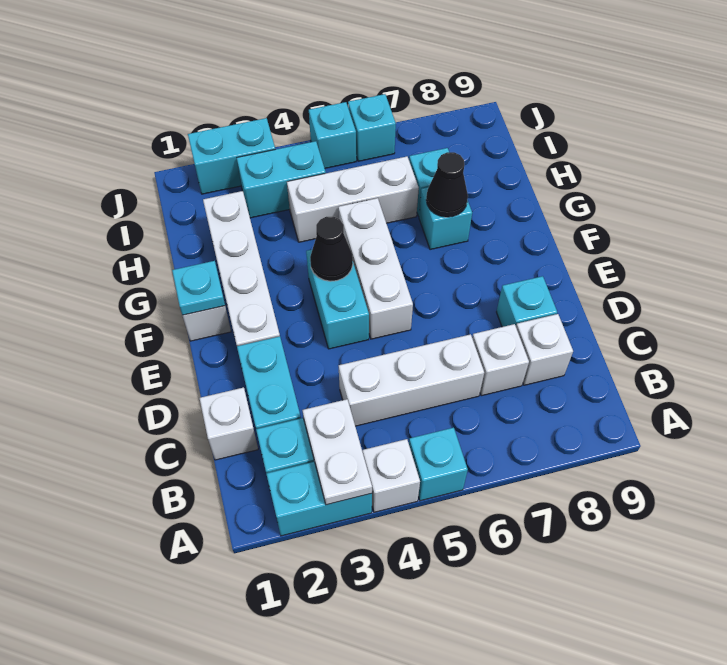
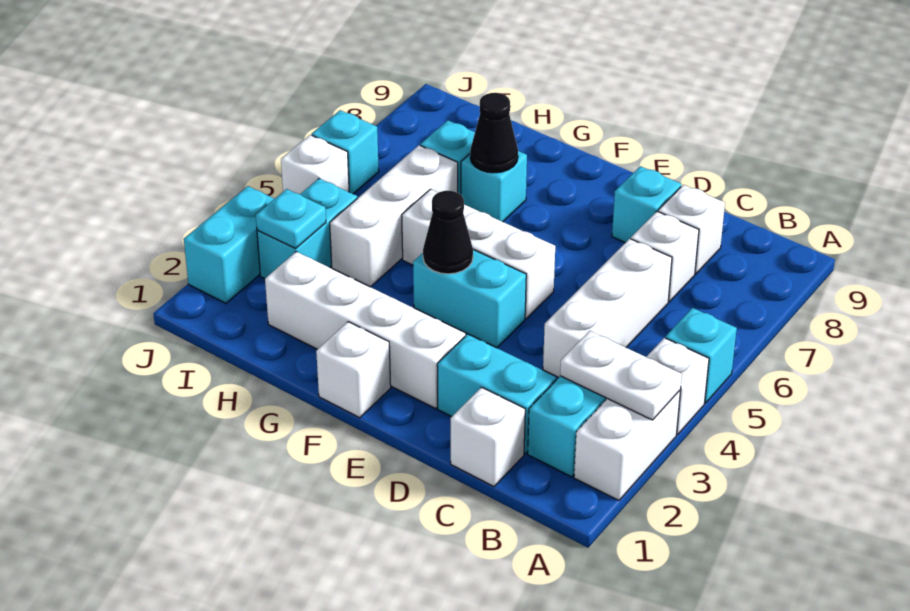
cyan 1x2 brick [266,462,372,536] -> white 1x2 brick [574,391,680,500]
cyan 1x1 plate [172,261,225,315] -> cyan 1x1 plate moved to [256,189,326,248]
cyan 1x1 brick [309,102,356,168] -> white 1x1 brick [281,135,349,194]

